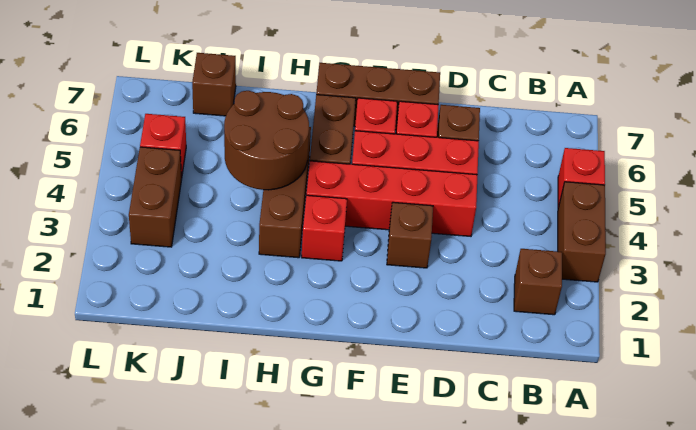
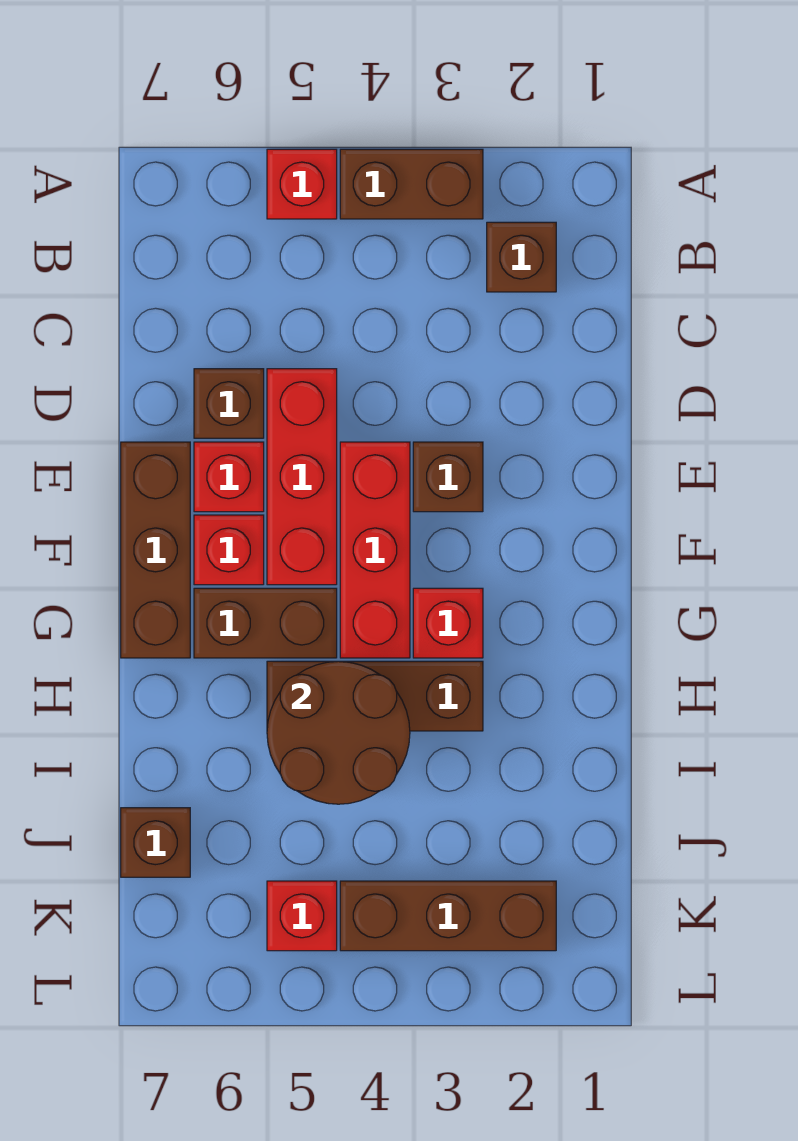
red 1x4 brick [306,161,477,236] -> red 1x3 brick [340,442,410,658]
brown 1x2 brick [129,147,181,247] -> brown 1x3 brick [340,881,556,951]

